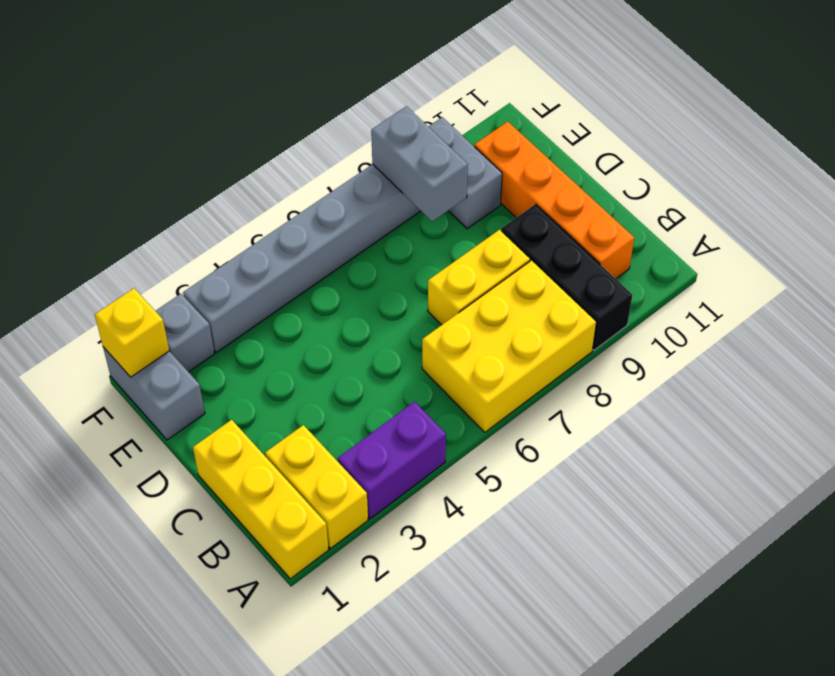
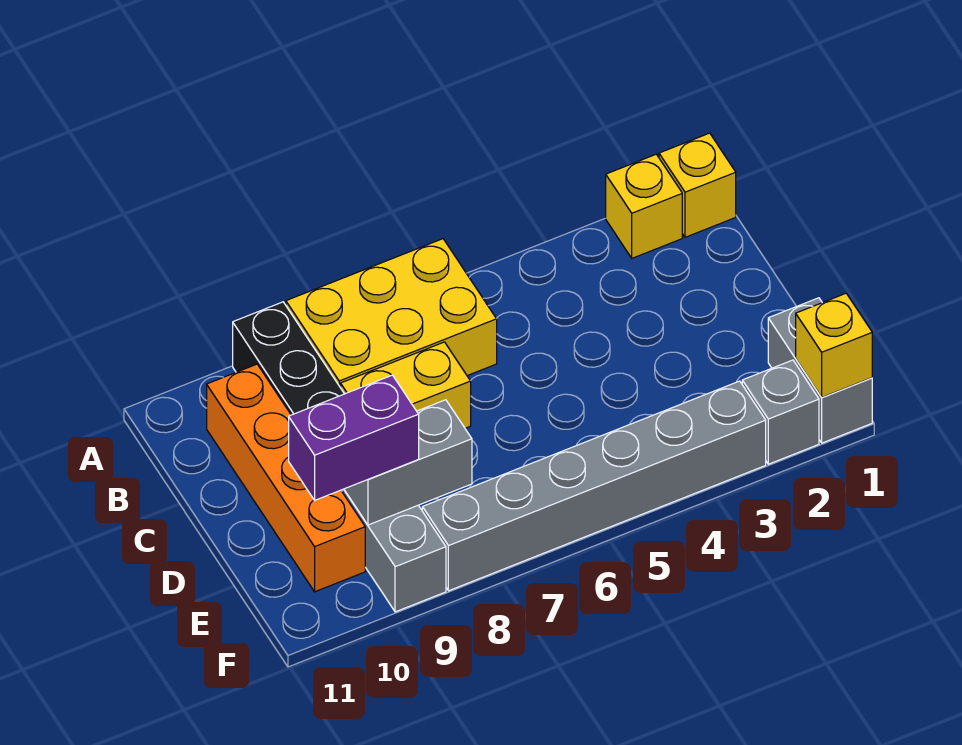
yellow 1x3 brick [193,420,329,579] -> yellow 1x1 brick [659,133,736,237]
yellow 1x2 brick [265,425,368,549] -> yellow 1x1 brick [606,154,682,258]
purple 1x2 brick [338,402,446,519] -> purple 1x2 brick moved to [289,375,419,500]
grey 1x2 brick [371,106,468,221] -> grey 1x2 brick turned to [344,400,472,525]

